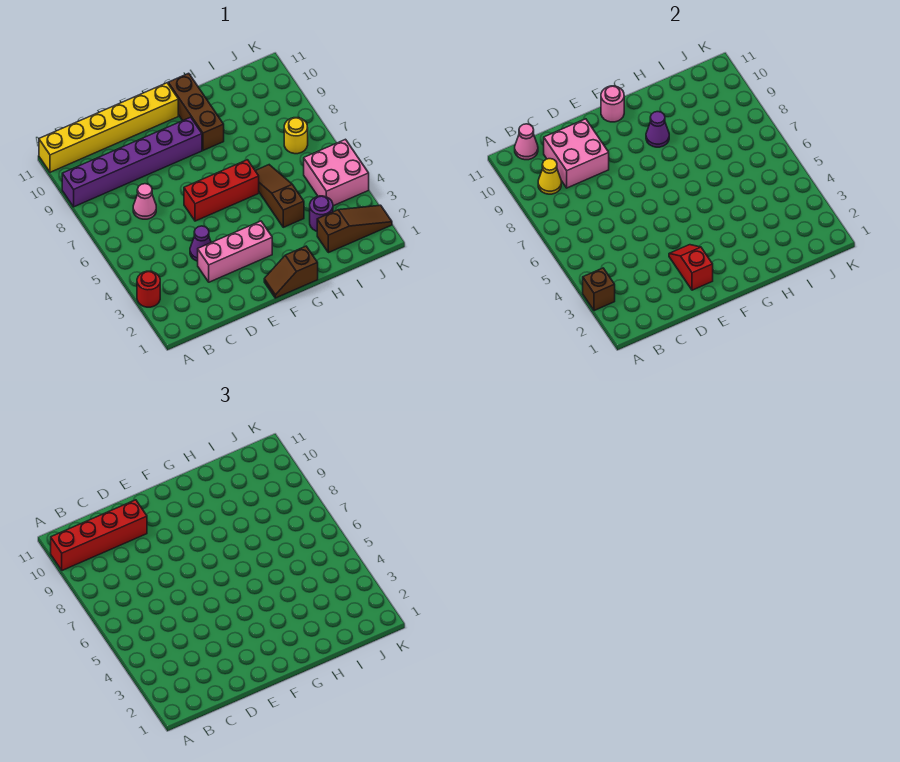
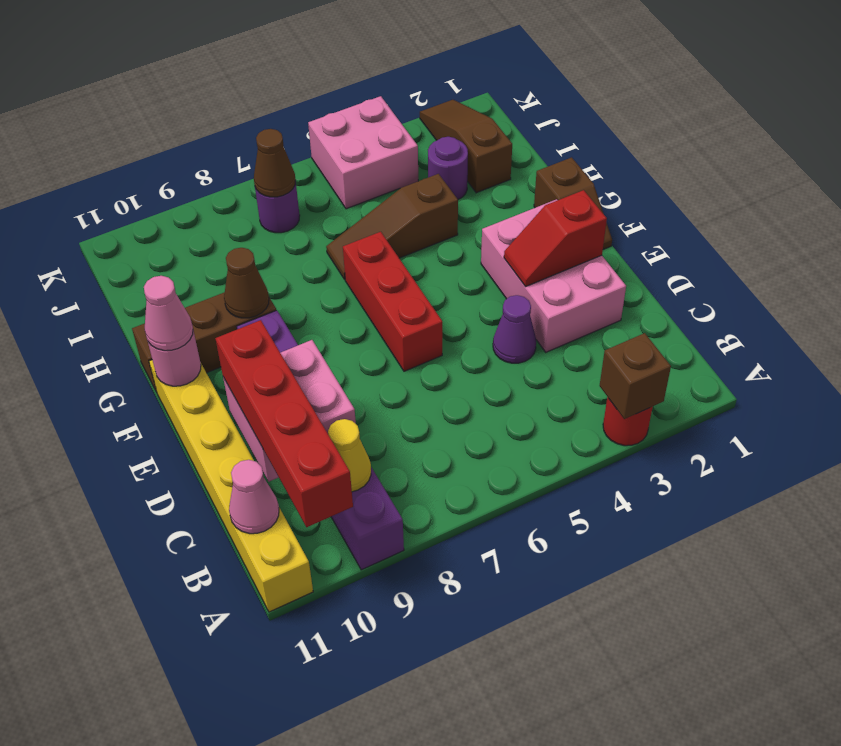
pink 1x1 cone [133,184,156,219] -> pink 1x1 cone moved to [144,276,193,351]
pink 1x3 brick [198,221,272,282] -> pink 2x3 brick [481,199,626,352]
purple 1x1 cone [646,112,669,147] -> brown 1x1 cone [224,248,269,318]
yellow 1x1 round brick [284,118,308,154] -> purple 1x1 round brick [255,180,300,233]
none -> brown 1x1 cone [254,129,295,197]

